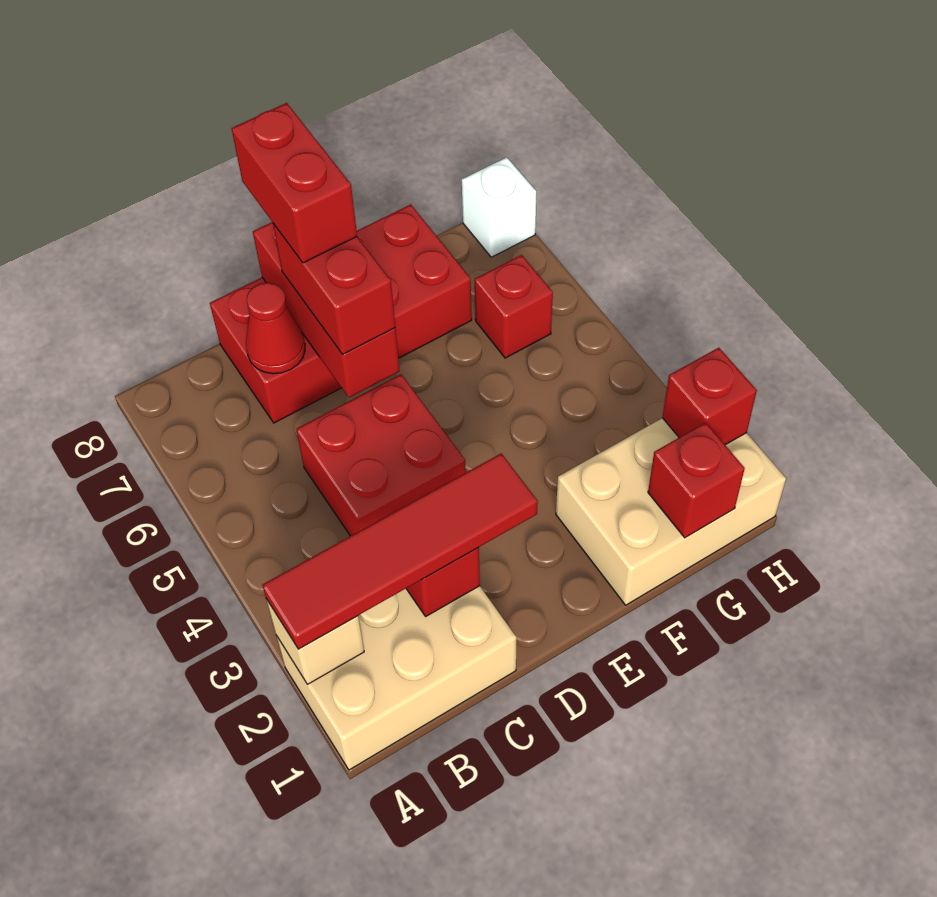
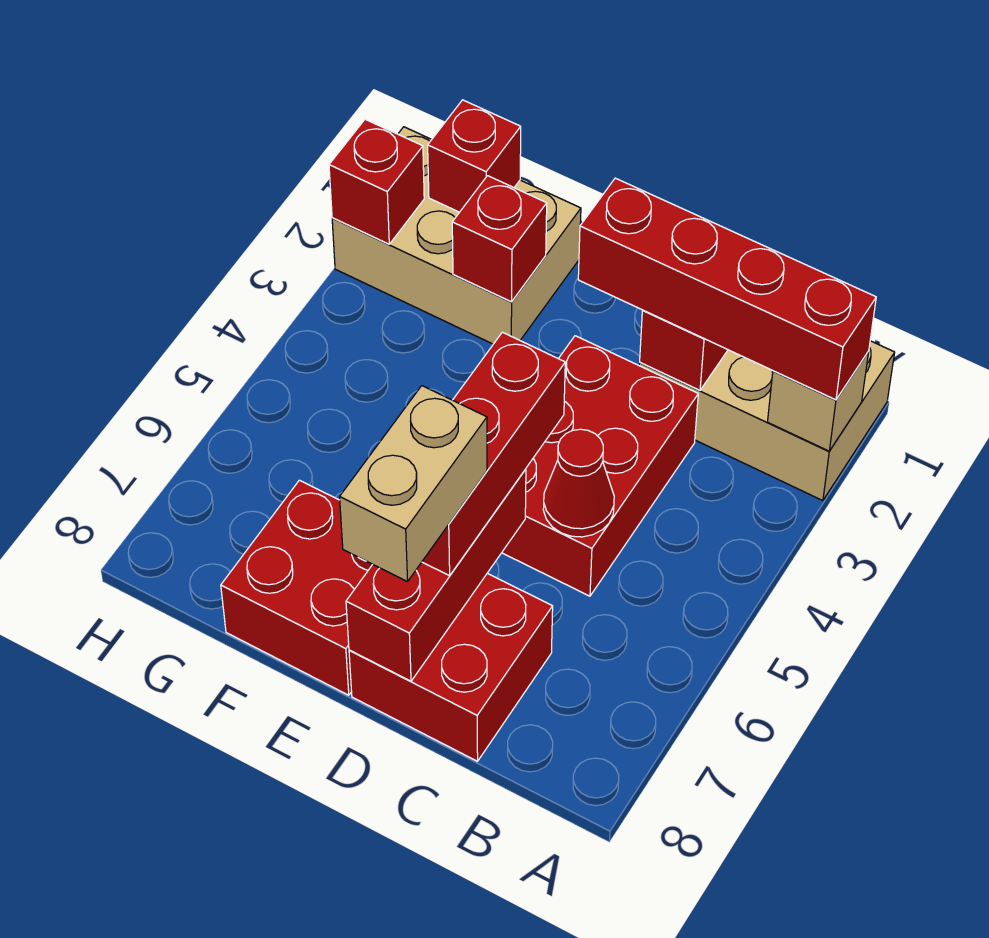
red 1x4 tile [262,454,538,649] -> red 1x4 brick [578,178,876,400]
red 2x2 brick [296,374,466,536] -> red 2x3 brick [502,336,698,596]
red 1x1 cone [246,283,305,374] -> red 1x1 cone moved to [543,429,614,537]
red 1x2 brick [273,224,395,354] -> red 1x3 brick [422,332,565,576]
red 1x2 brick [231,103,357,263] -> tan 1x2 brick [340,386,487,582]
red 1x1 brick [475,255,553,358] -> red 1x1 brick moved to [452,176,547,302]
white 1x1 brick [462,157,536,257] -> none

